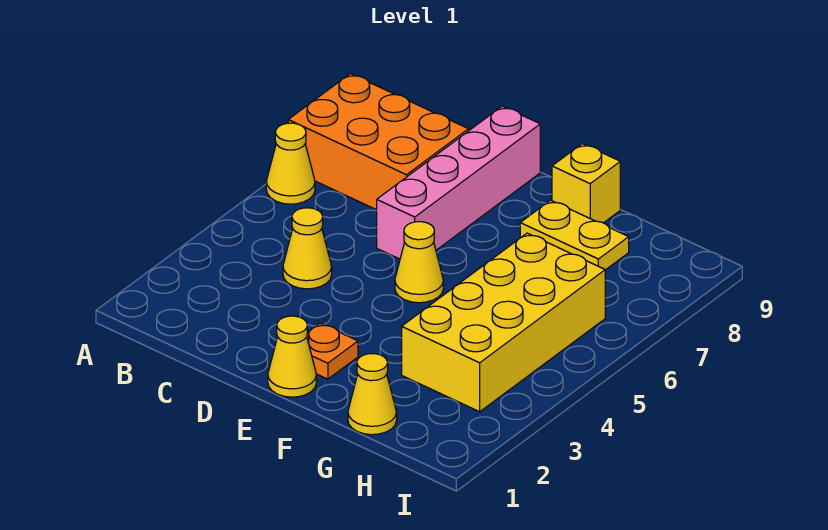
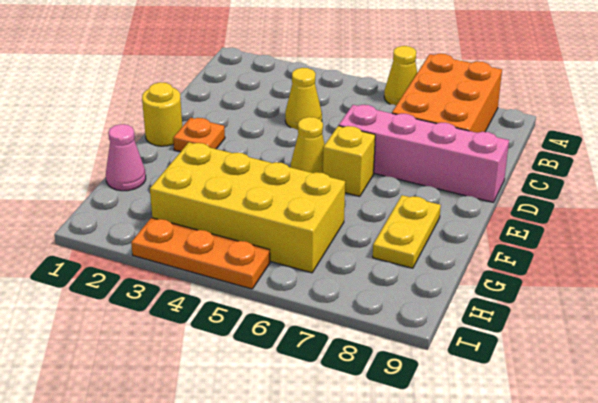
yellow 1x1 cone [268,316,316,397] -> yellow 1x1 round brick [142,82,182,146]
yellow 1x1 brick [552,144,620,223] -> yellow 1x1 brick moved to [323,126,375,196]
yellow 1x1 cone [348,354,397,435] -> pink 1x1 cone [106,124,146,191]
none -> orange 1x3 plate [131,218,270,289]

